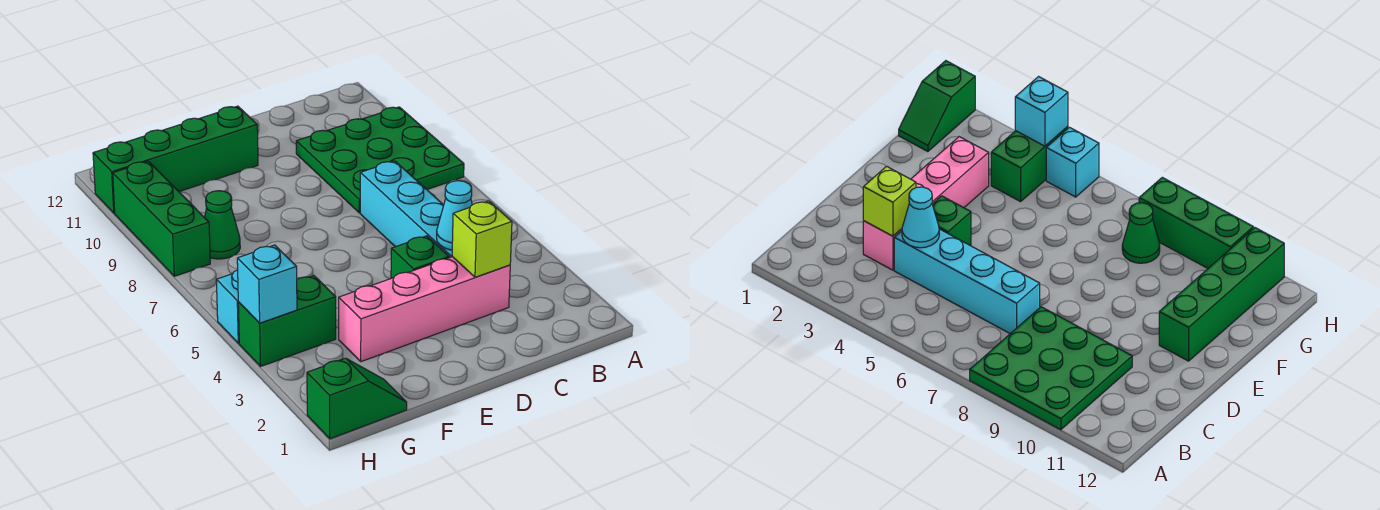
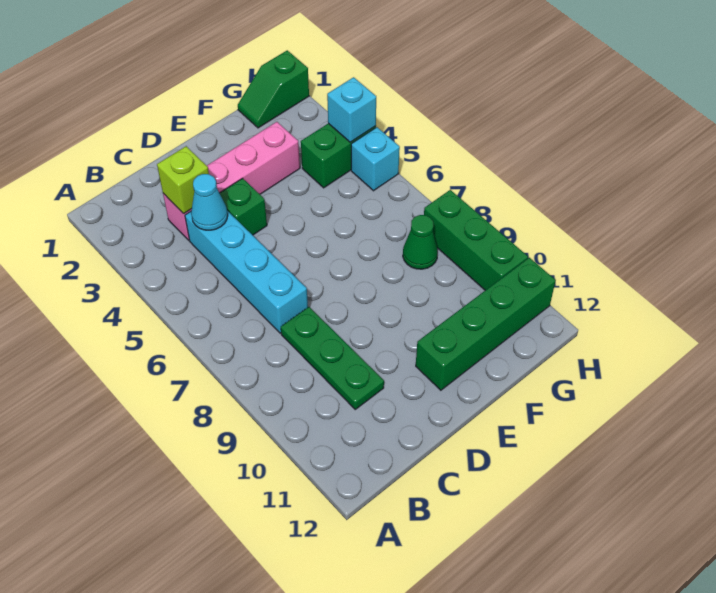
green 3x3 plate [296,107,464,213] -> green 1x3 plate [281,307,384,409]

